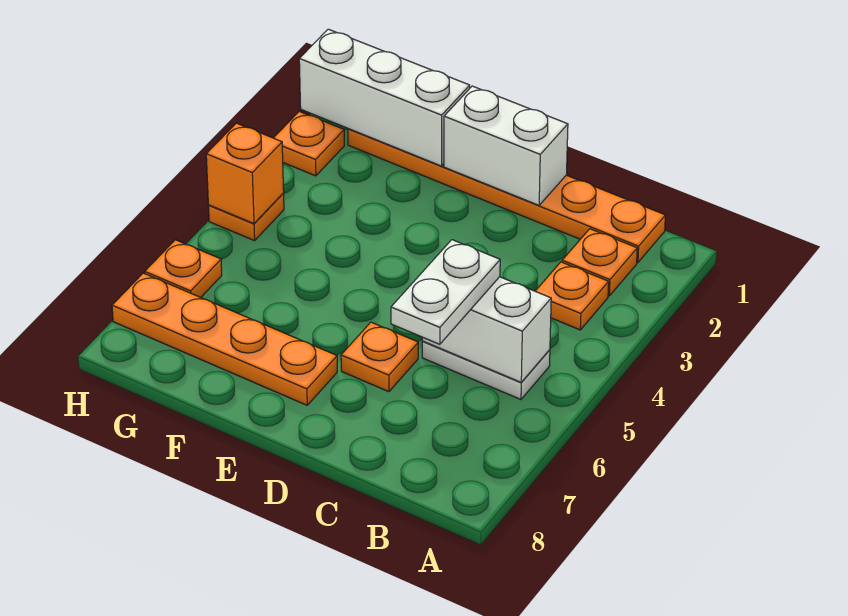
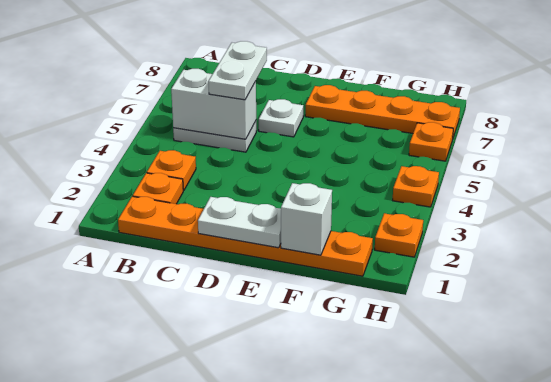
white 1x2 brick [444,86,568,205] -> white 1x2 plate [198,197,281,248]
orange 1x1 plate [341,322,418,392] -> white 1x1 plate [259,99,303,137]
white 1x3 brick [299,29,470,166] -> white 1x1 brick [281,183,332,255]
orange 1x1 brick [206,123,284,224] -> none

